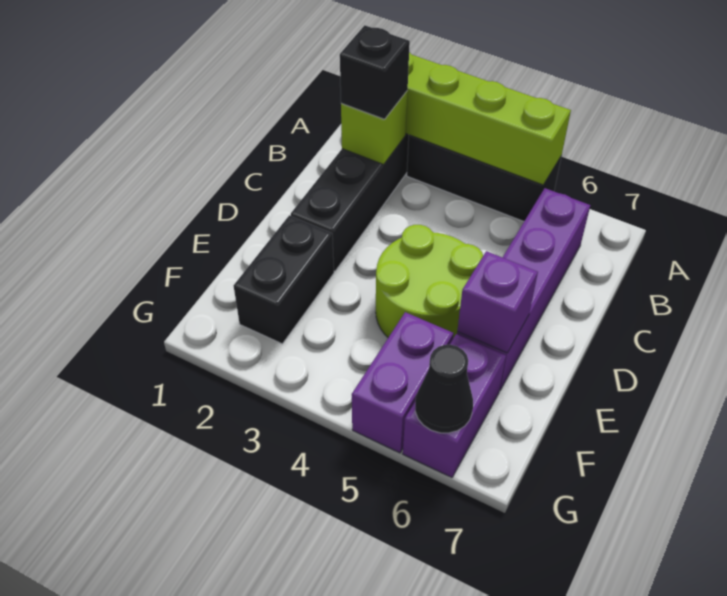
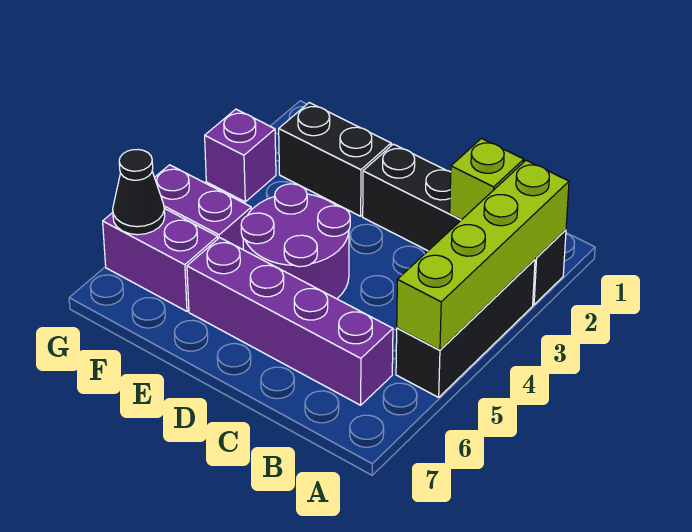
black 1x1 brick [340,25,410,119] -> none
lime 2x2 round brick [376,225,483,338] -> purple 2x2 round brick [241,184,350,299]
purple 1x1 brick [457,251,538,353] -> purple 1x1 brick moved to [205,109,276,202]

